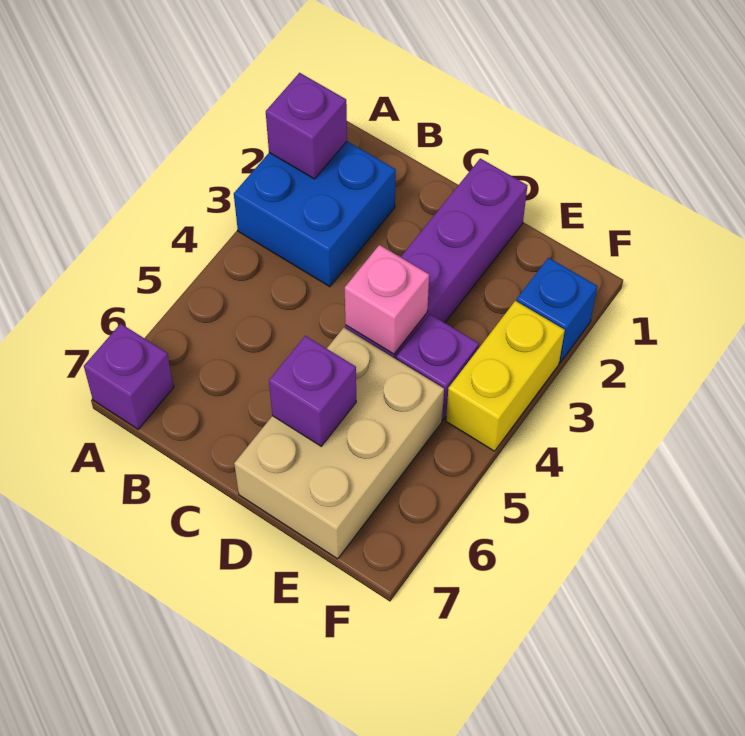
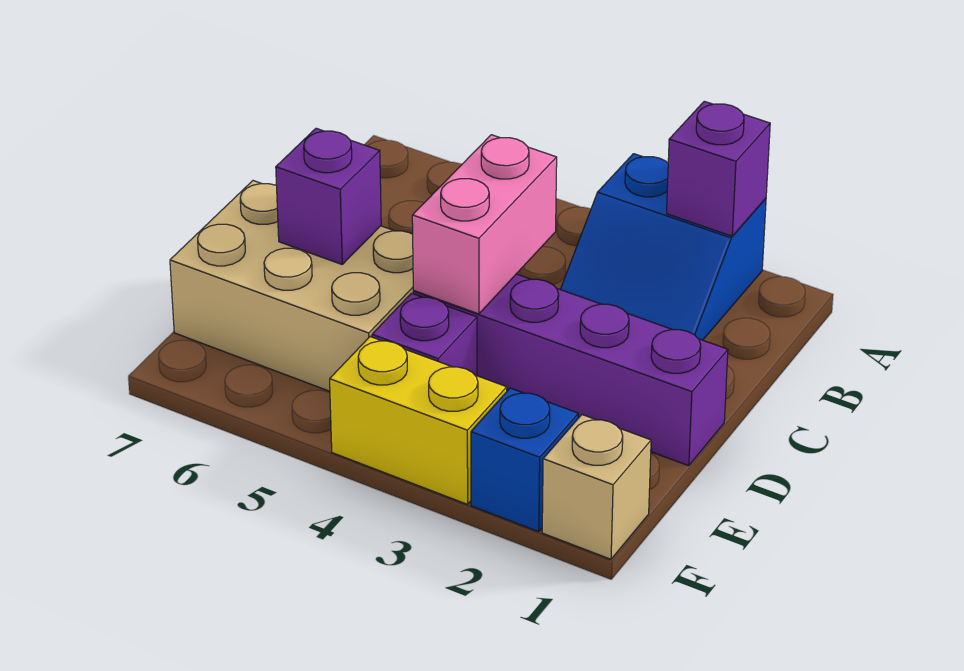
blue 2x2 brick [234,141,396,287] -> blue 2x2 slope [560,154,766,340]
purple 1x1 brick [84,324,174,429] -> none
pink 1x1 brick [345,245,429,354] -> pink 1x2 brick [412,135,557,314]
none -> tan 1x1 brick [542,415,651,559]

